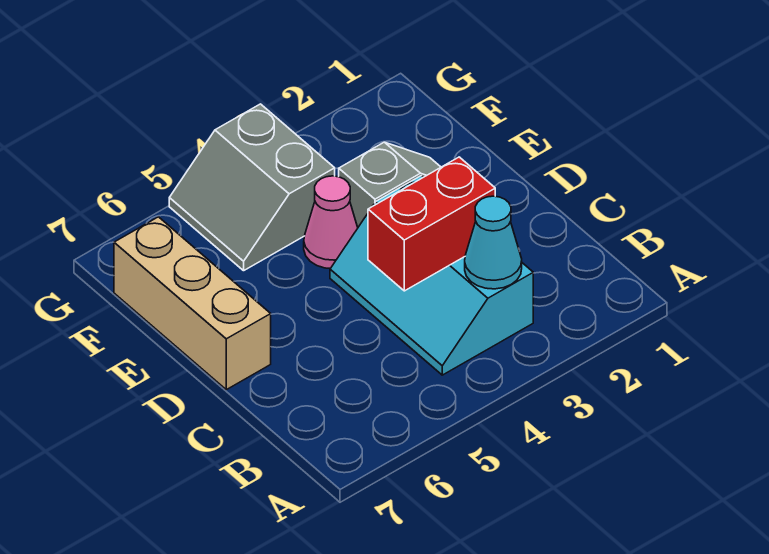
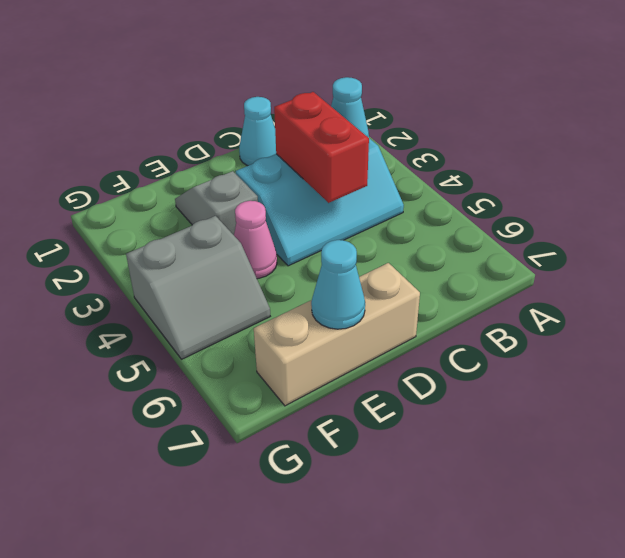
none -> cyan 1x1 cone [239,97,276,166]
none -> cyan 1x1 cone [311,240,365,329]

